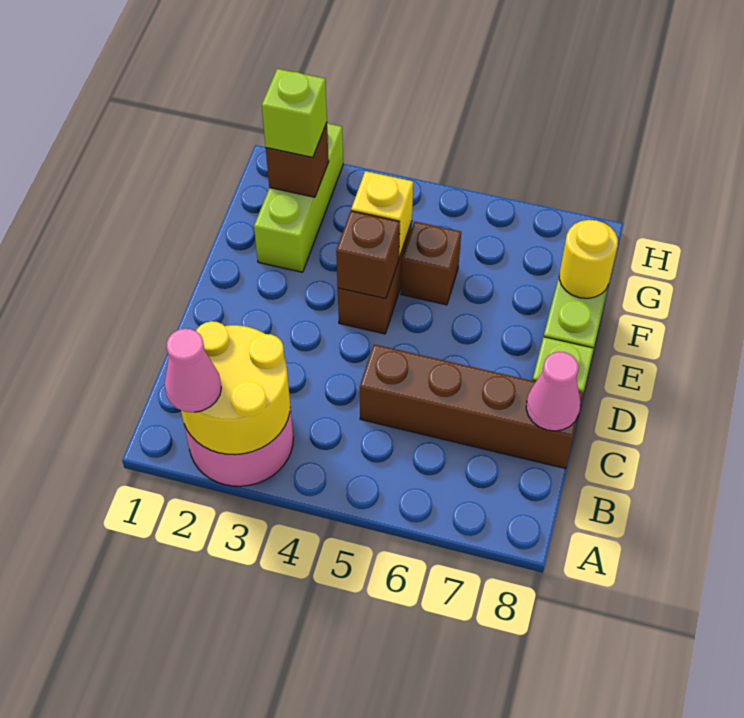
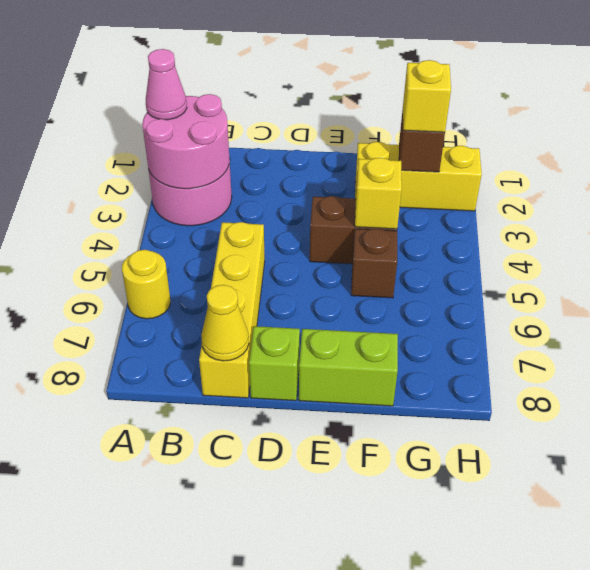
yellow 2x2 round brick [181,321,290,455] -> pink 2x2 round brick [142,94,229,189]
brown 1x4 brick [360,344,583,469] -> yellow 1x4 brick [199,222,265,398]
pink 1x1 cone [526,352,580,431] -> yellow 1x1 cone [201,285,249,361]
brown 1x1 brick [336,211,400,299] -> none
lime 1x3 brick [254,123,343,272] -> yellow 1x3 brick [355,142,482,211]
yellow 1x1 round brick [559,220,618,298] -> yellow 1x1 round brick moved to [122,250,170,319]
lime 1x1 brick [262,69,327,157] -> yellow 1x1 brick [403,60,451,132]

